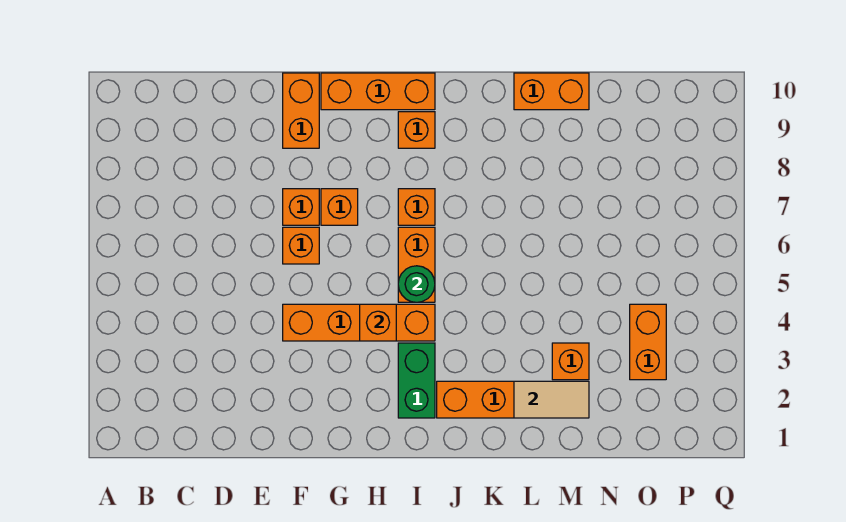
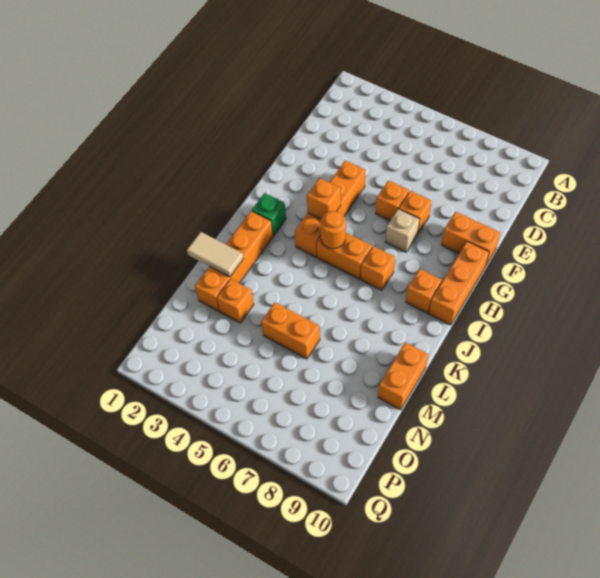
orange 1x1 brick [321,189,358,225] -> tan 1x1 brick [385,209,420,252]
green 1x2 brick [398,343,435,418] -> green 1x1 brick [252,193,286,236]
green 1x1 round brick [398,266,435,302] -> orange 1x1 round brick [321,211,346,249]
tan 1x2 tile [514,381,589,418] -> tan 1x2 tile turned to [187,232,244,277]
orange 1x2 brick [630,304,666,380] -> orange 1x2 brick moved to [261,302,320,359]

